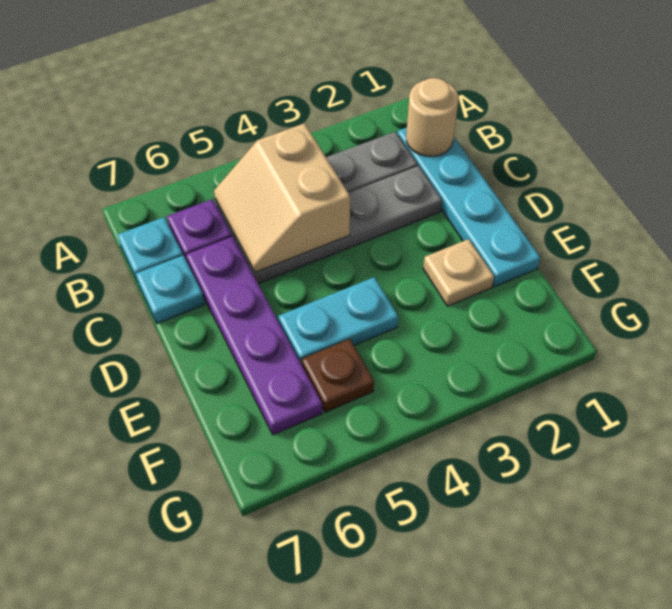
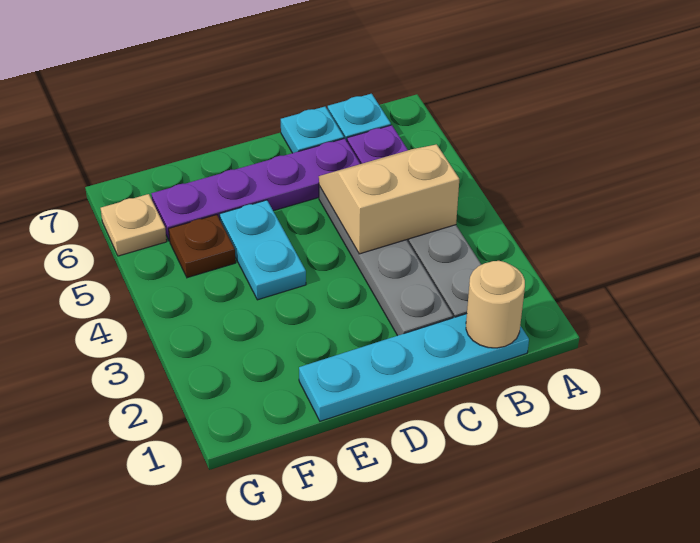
tan 1x1 plate [423,239,494,306] -> tan 1x1 plate moved to [101,194,167,256]

